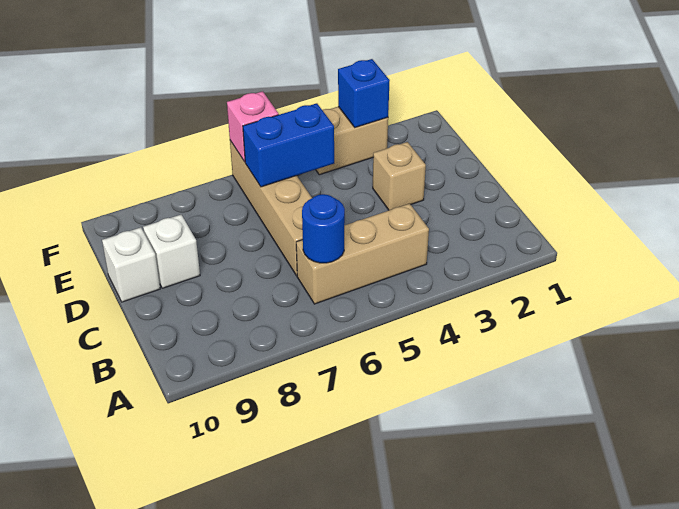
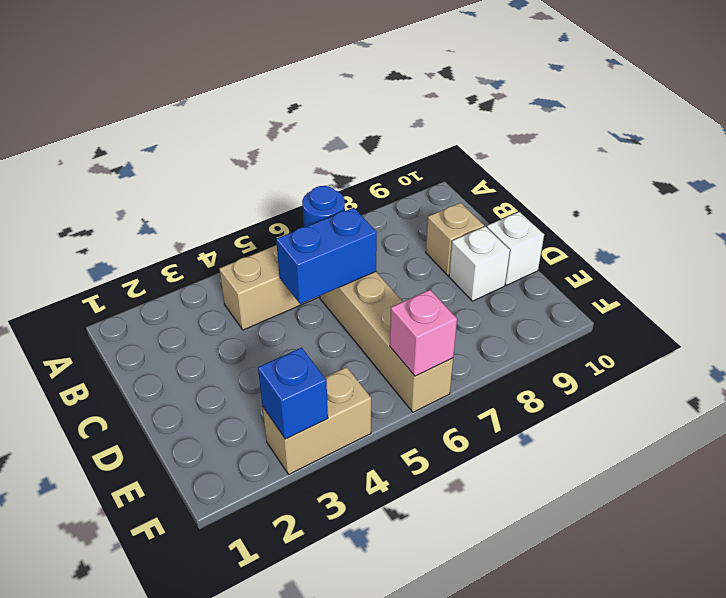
tan 1x1 brick [373,142,426,210] -> tan 1x1 brick moved to [426,203,484,276]
blue 1x2 brick [243,103,334,187] -> blue 1x2 brick moved to [276,208,377,304]

